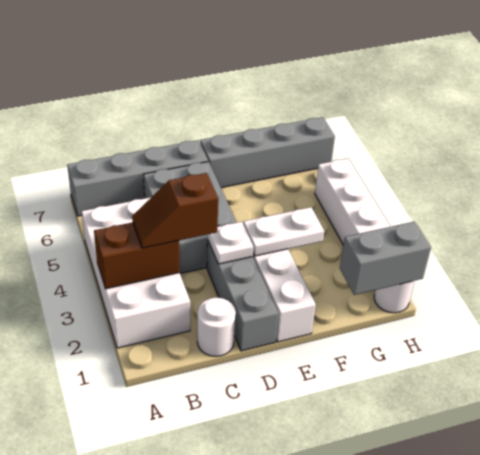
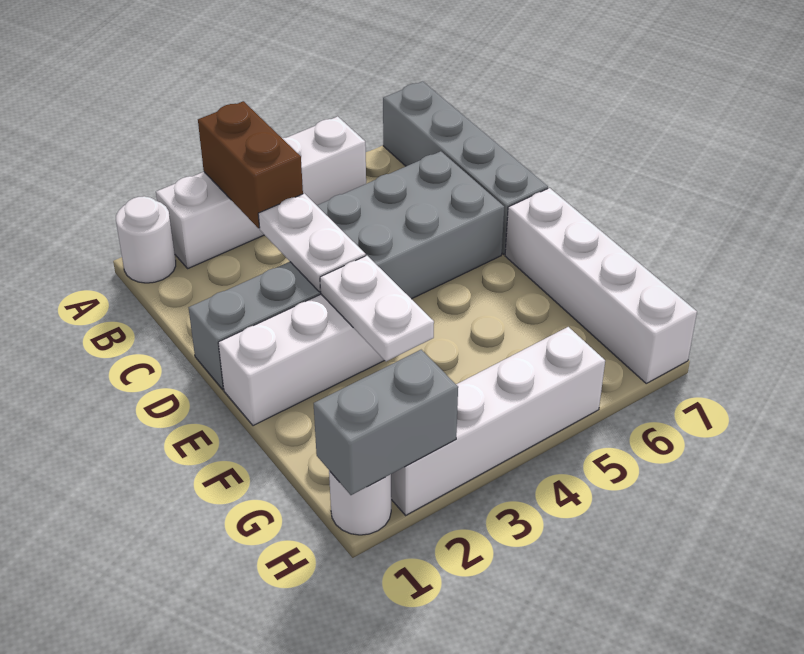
white 2x4 brick [81,197,190,348] -> white 1x4 brick [156,116,366,268]
brown 1x2 slope [132,173,218,248] -> none
white 1x1 round brick [197,298,236,356] -> white 1x1 round brick moved to [116,196,176,283]
white 1x1 plate [208,222,253,264] -> white 1x2 plate [258,193,366,292]
grey 1x4 brick [200,117,335,188] -> white 1x4 brick [505,188,697,383]
grey 1x2 brick [340,222,431,295] -> grey 1x2 brick turned to [314,350,458,495]

